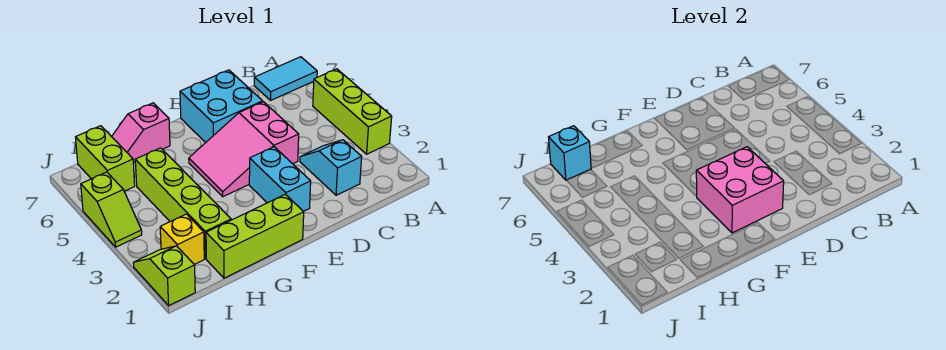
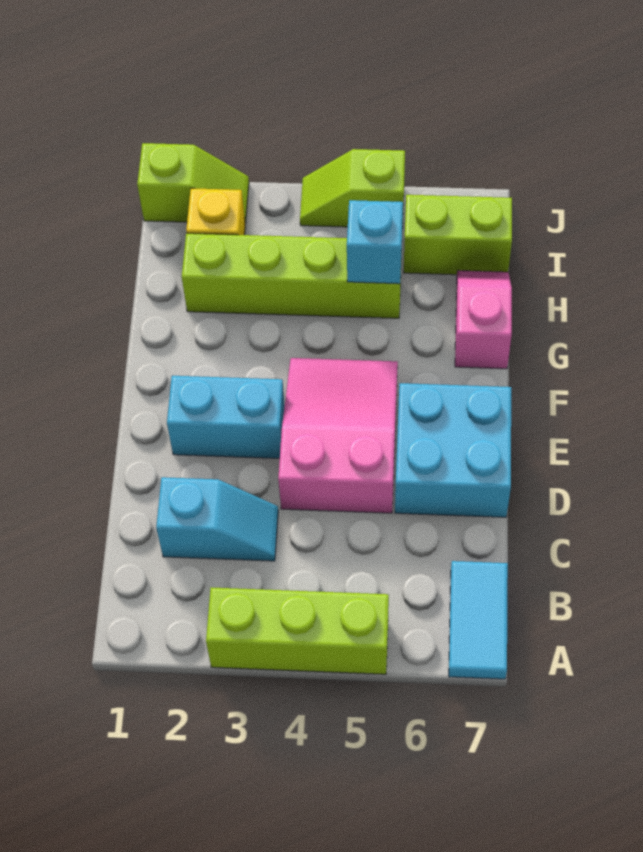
pink 2x2 brick [696,147,784,233] -> none
lime 1x3 brick [206,194,304,278] -> none
cyan 1x1 brick [549,126,591,180] -> cyan 1x1 brick moved to [347,200,403,284]

